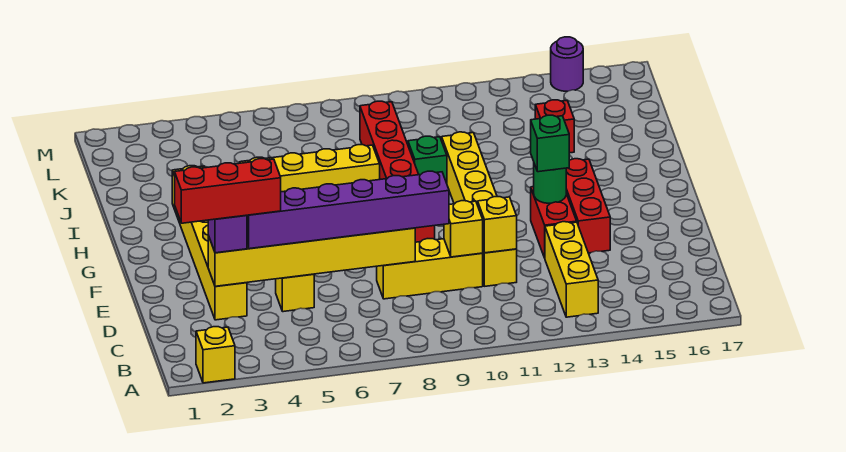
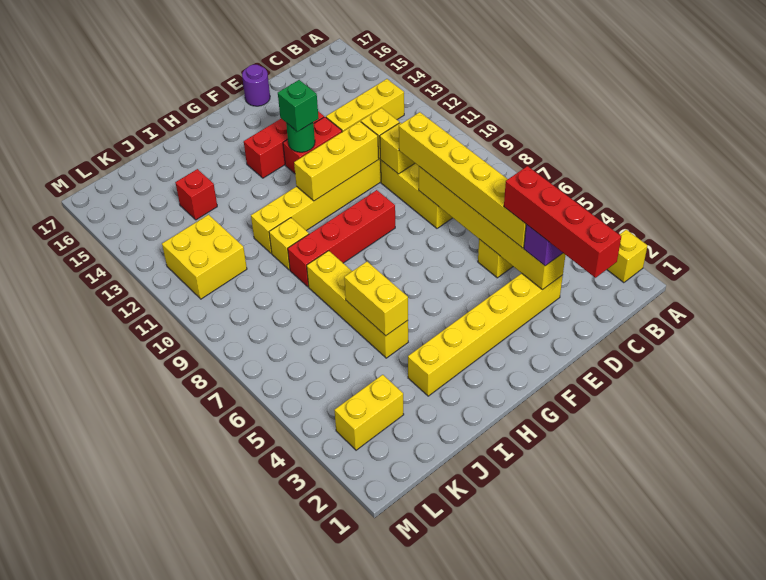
red 1x3 brick [175,159,281,223] -> red 1x4 brick [504,166,621,278]
purple 1x6 brick [247,171,449,249] -> yellow 1x6 brick [399,112,526,248]
none -> yellow 1x3 brick [294,121,379,201]
red 1x6 brick [360,101,435,242] -> red 1x4 brick [288,190,395,287]
none -> yellow 1x2 brick [344,262,408,336]
green 1x1 brick [408,136,447,183] -> yellow 1x1 brick [269,218,309,270]
none -> yellow 1x2 brick [334,375,404,450]
none -> yellow 2x2 brick [162,215,247,299]
purple 1x1 round brick [551,37,583,91] -> purple 1x1 round brick moved to [242,65,270,106]

